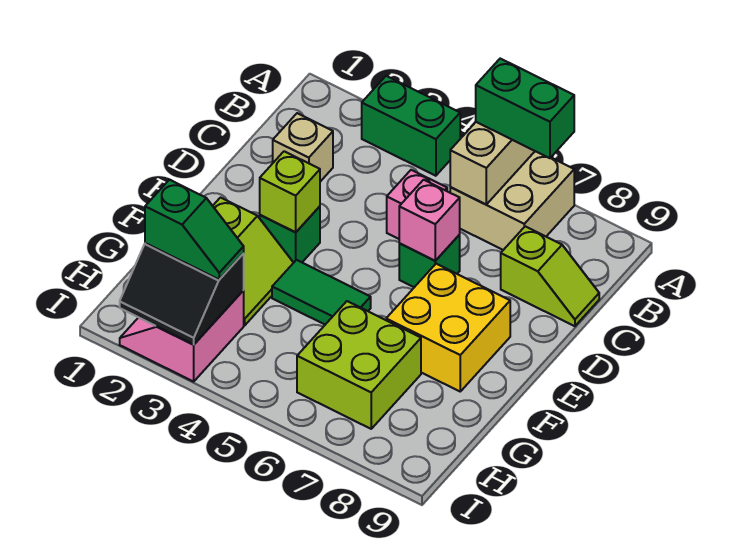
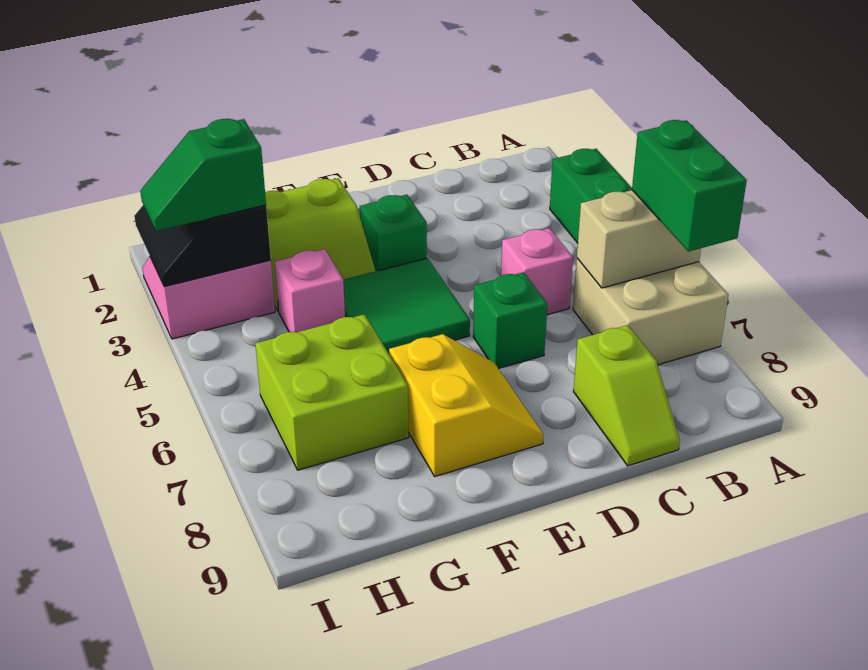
tan 1x1 brick [273,113,333,182] -> none
pink 1x1 brick [399,180,460,261] -> pink 1x1 brick moved to [275,249,345,332]
lime 1x1 brick [260,151,320,232] -> none
yellow 2x2 brick [386,264,510,391] -> yellow 2x2 slope [389,334,544,476]
green 1x2 tile [272,260,371,325] -> green 2x2 tile [343,258,470,353]
green 1x2 slope [145,180,244,279] -> green 1x2 slope turned to [140,119,266,231]

